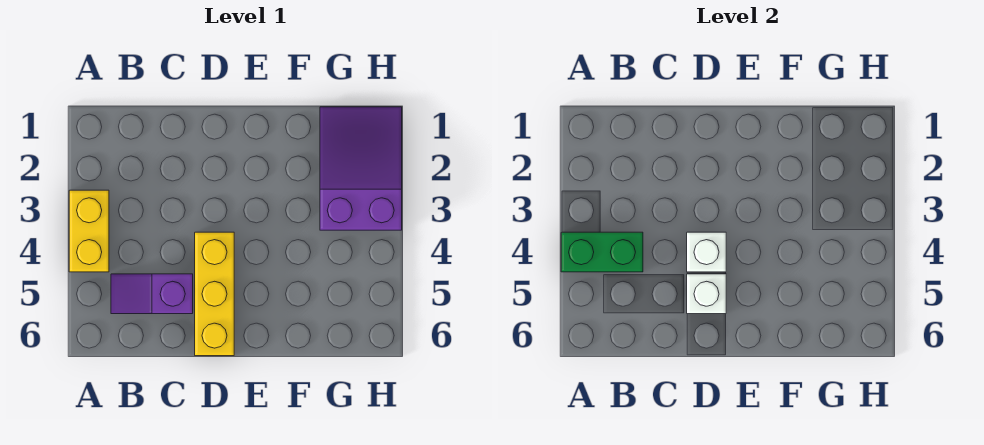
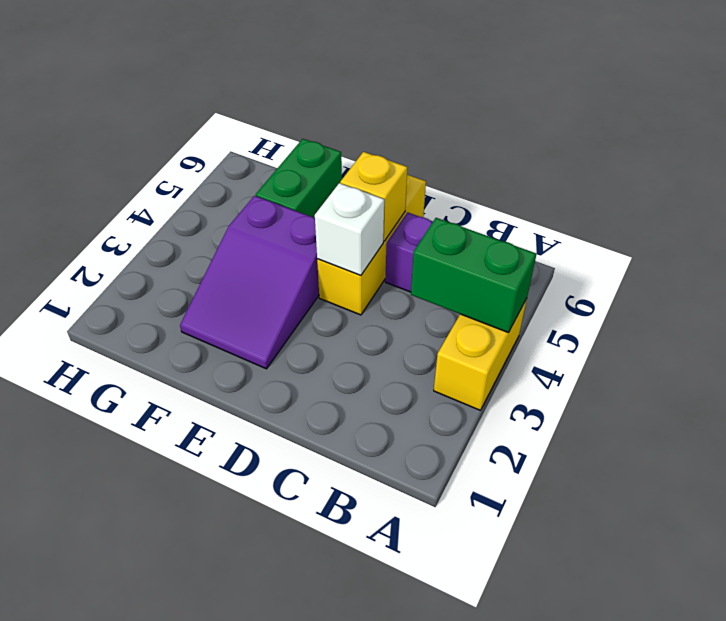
white 1x1 brick [687,274,726,314] -> yellow 1x1 brick [340,152,407,241]
none -> green 1x2 brick [256,139,342,218]
purple 2x3 slope [320,107,402,230] -> purple 2x3 slope moved to [180,196,319,369]

